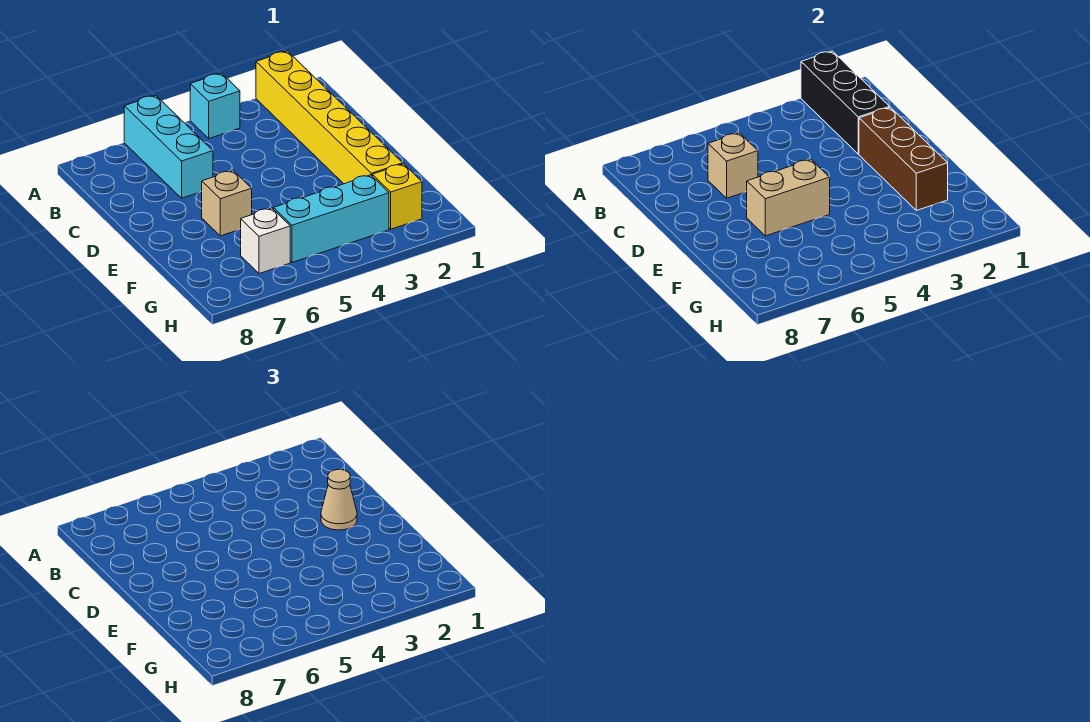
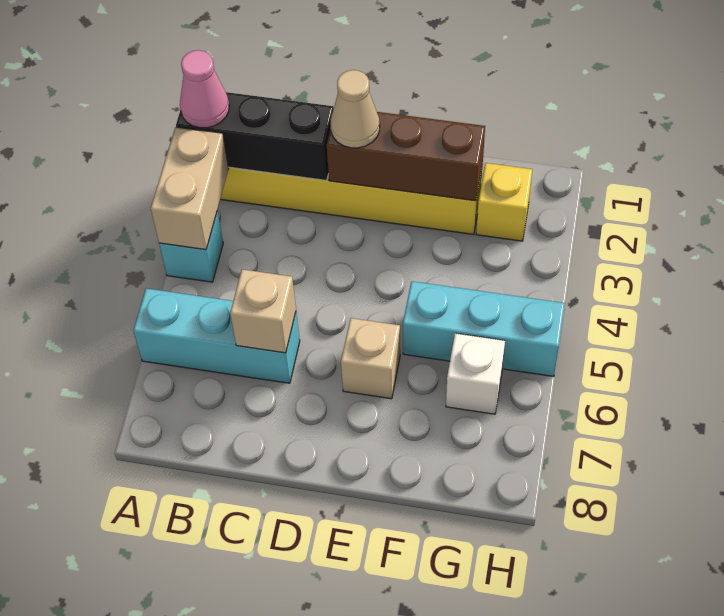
none -> pink 1x1 cone [180,50,229,128]
tan 1x2 brick [747,159,830,236] -> tan 1x2 brick moved to [151,127,229,250]
cyan 1x3 brick [273,175,389,262] -> cyan 1x3 brick turned to [403,281,565,377]

